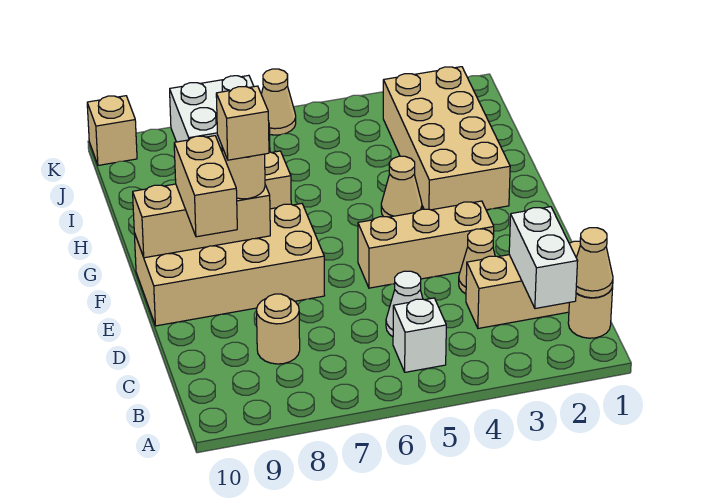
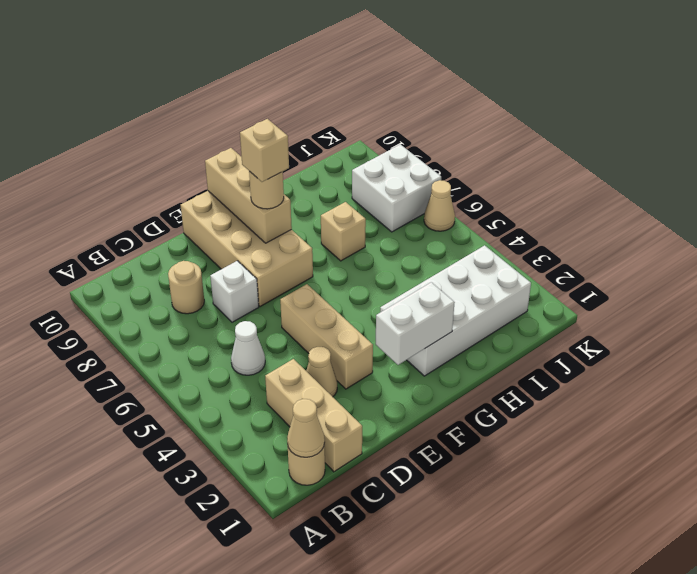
white 1x2 brick [509,207,578,309] -> white 1x2 brick moved to [376,282,455,365]
white 1x1 brick [393,298,446,372] -> white 1x1 brick moved to [210,261,259,322]
tan 1x2 brick [174,136,237,237] -> none
tan 2x4 brick [383,67,510,210] -> white 2x4 brick [380,245,531,376]
tan 1x1 cone [381,156,422,217] -> none
tan 1x1 brick [87,96,137,165] -> none

